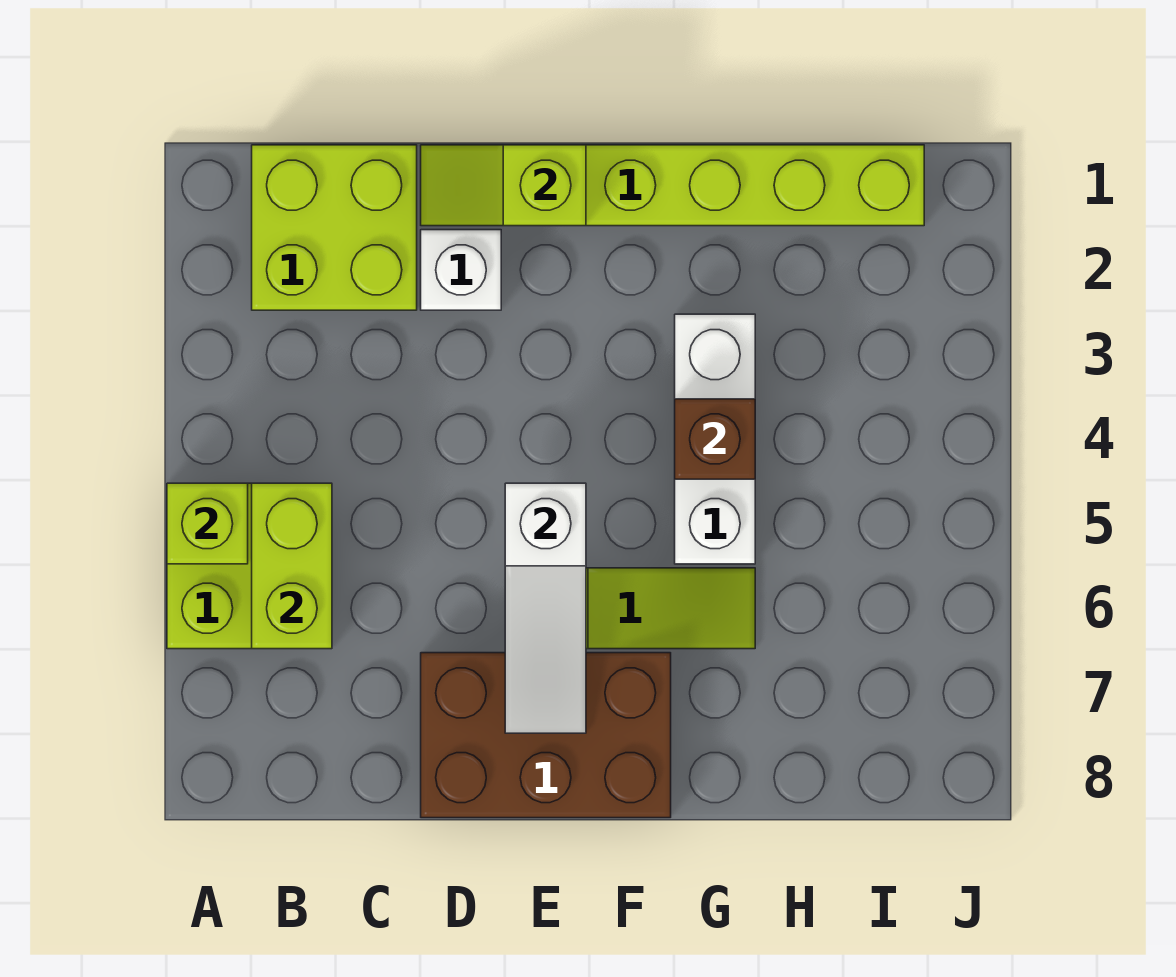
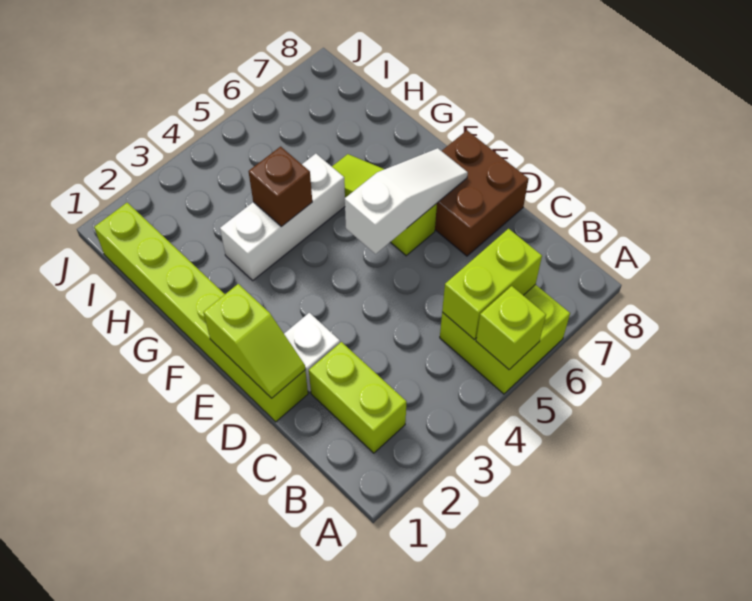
lime 2x2 brick [252,145,417,310] -> lime 1x2 brick [309,342,406,453]
brown 2x3 brick [421,653,671,818] -> brown 2x2 brick [435,131,529,256]

